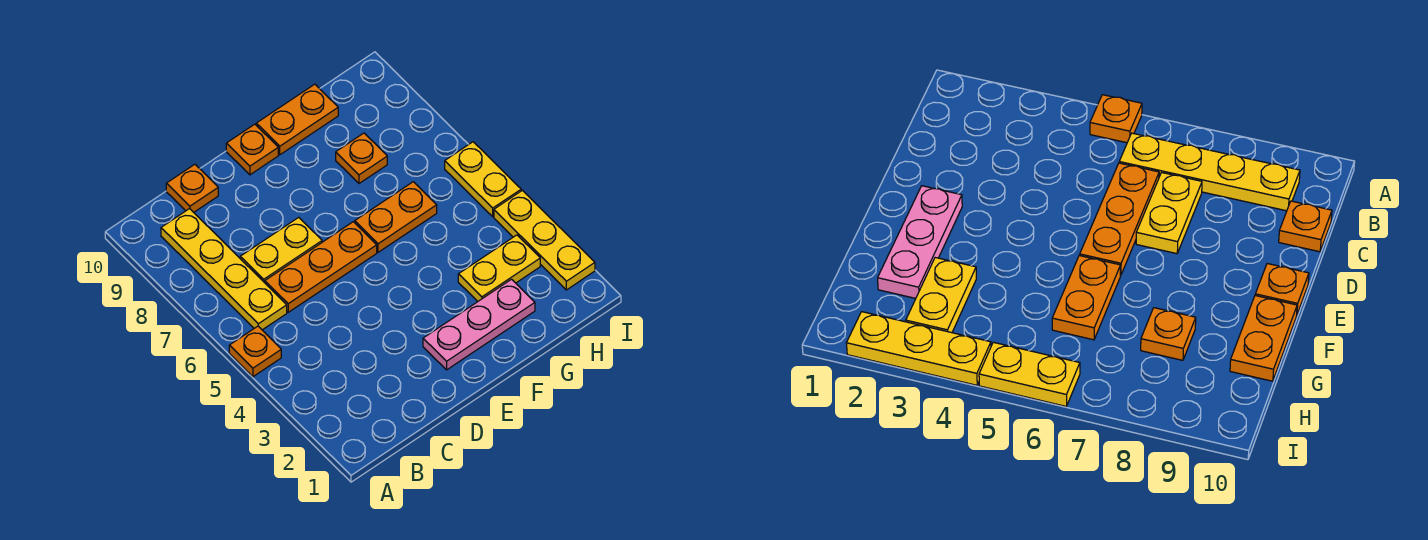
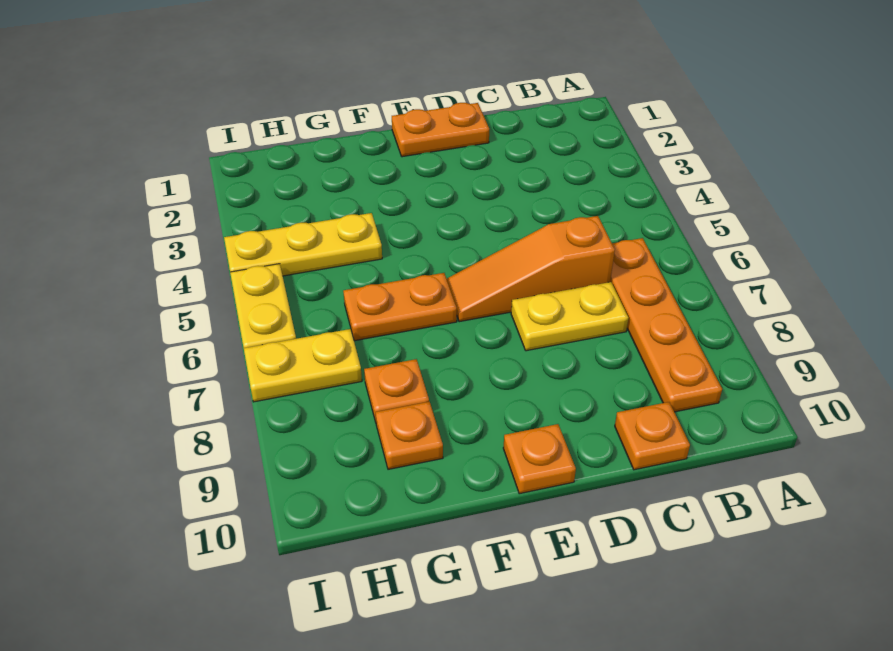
orange 1x1 plate [229,326,281,377] -> orange 1x1 plate moved to [376,402,443,469]
yellow 1x4 plate [161,209,287,330] -> orange 1x4 plate [610,238,722,412]
orange 1x3 plate [265,222,377,312] -> orange 1x3 slope [447,216,615,322]
pink 1x3 plate [423,279,535,370] -> none
orange 1x2 plate [256,84,338,155] -> orange 1x2 plate moved to [392,103,489,157]
yellow 1x2 plate [458,235,540,301] -> yellow 1x2 plate moved to [244,329,362,402]
yellow 1x3 plate [494,190,595,290] -> yellow 1x3 plate turned to [224,213,382,276]

